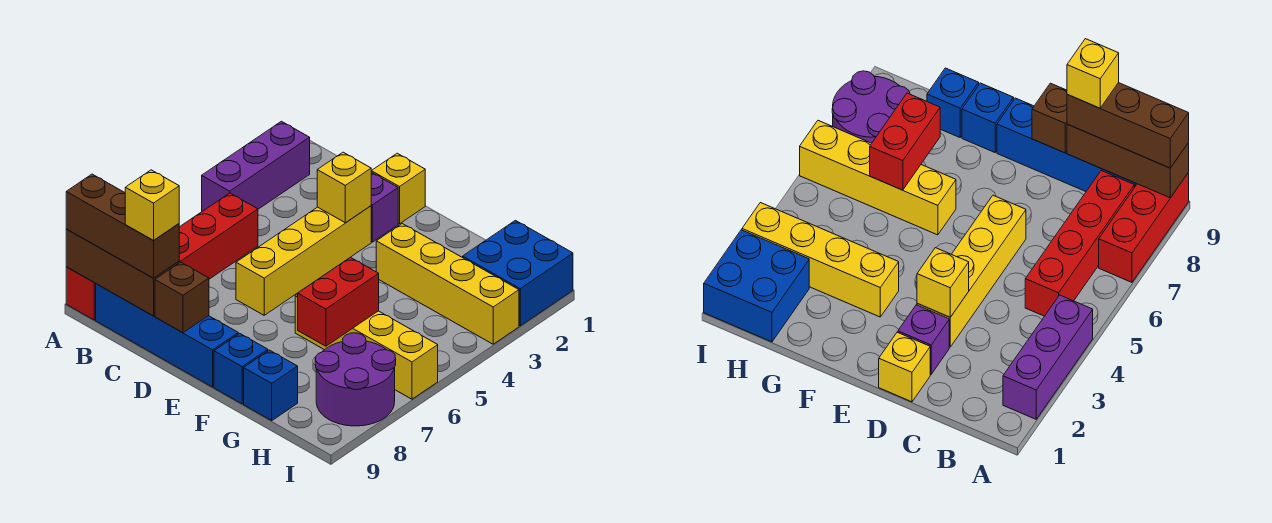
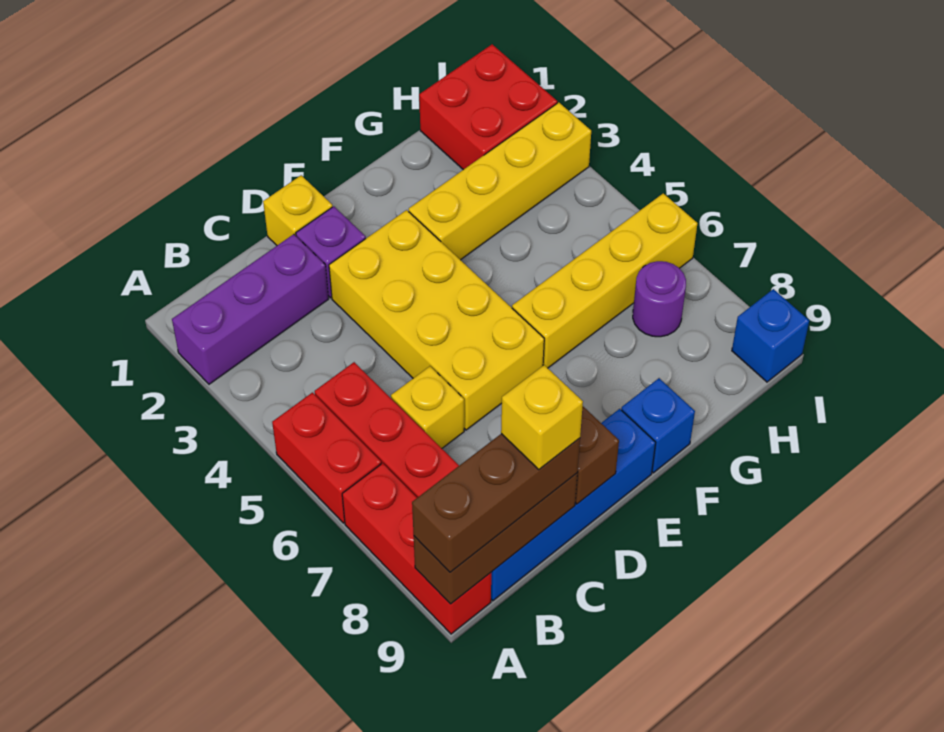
purple 1x3 brick [202,121,310,211] -> purple 1x3 brick turned to [172,234,328,384]
yellow 1x4 brick [236,206,371,315] -> yellow 2x4 brick [329,210,544,430]
yellow 1x1 brick [317,152,371,223] -> yellow 1x1 brick moved to [391,366,464,448]
red 1x2 brick [298,257,379,346] -> red 1x2 brick moved to [272,393,381,523]
blue 1x1 brick [244,350,298,421] -> blue 1x1 brick moved to [732,289,809,382]
blue 2x2 brick [463,220,573,326] -> red 2x2 brick [419,44,557,170]
purple 2x2 round brick [315,333,396,426] -> purple 1x1 round brick [633,261,686,337]

